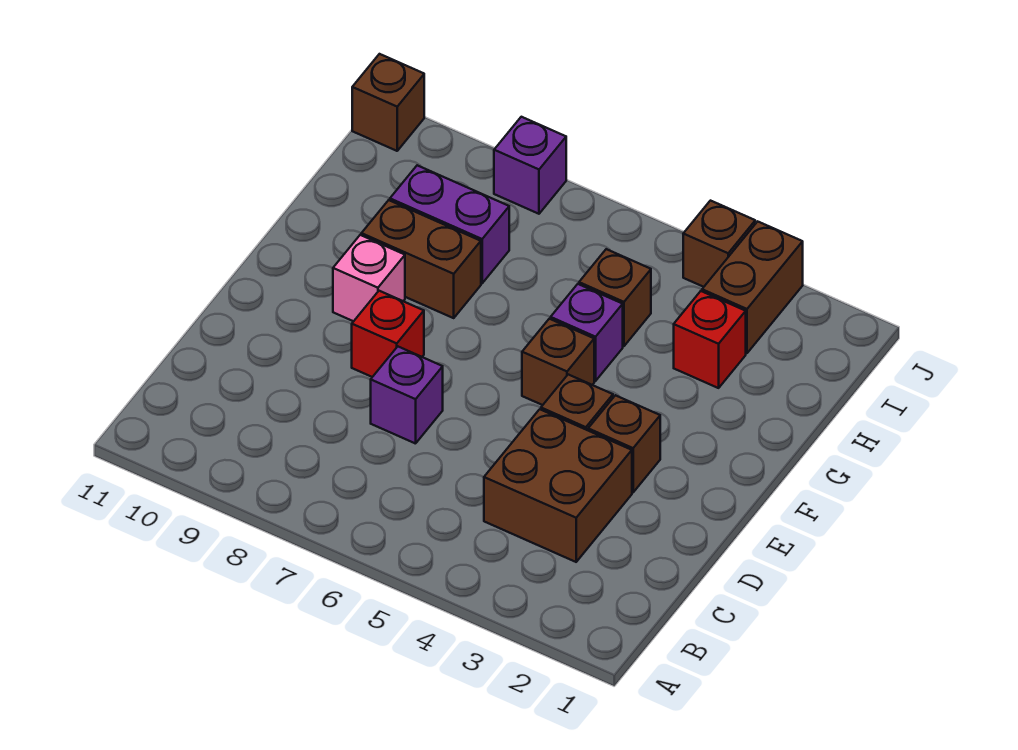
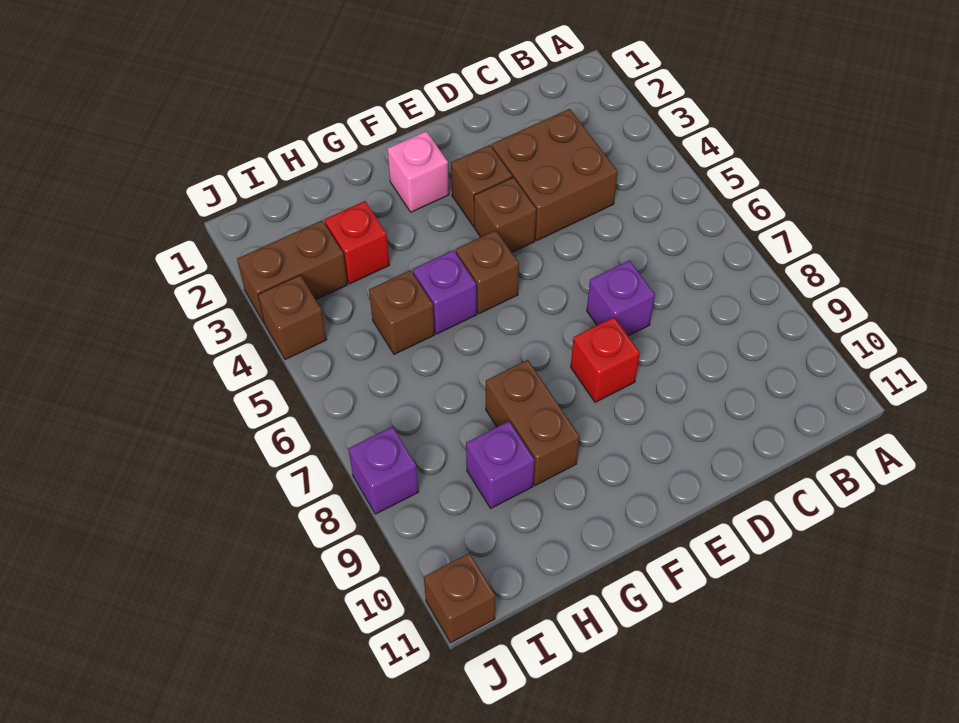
pink 1x1 brick [333,235,405,321] -> pink 1x1 brick moved to [387,131,449,212]
purple 1x2 brick [390,165,509,283] -> purple 1x1 brick [466,421,535,508]

